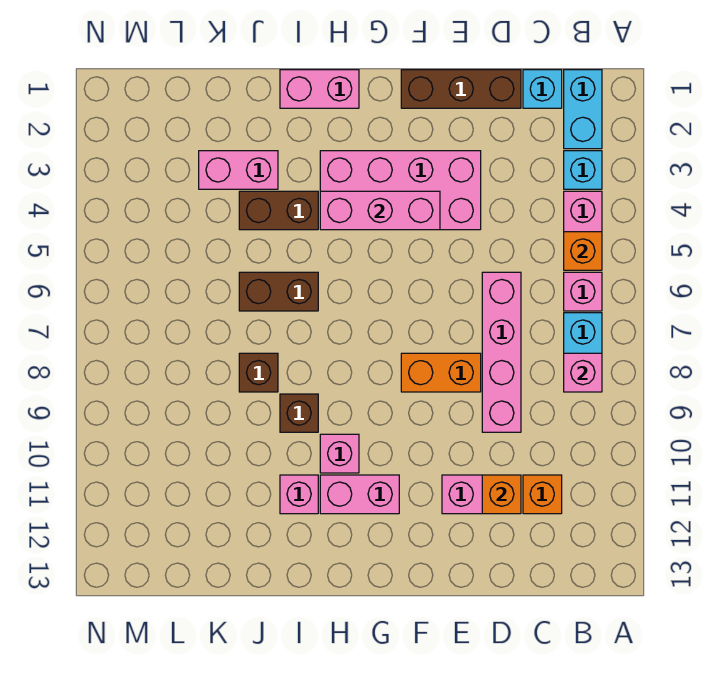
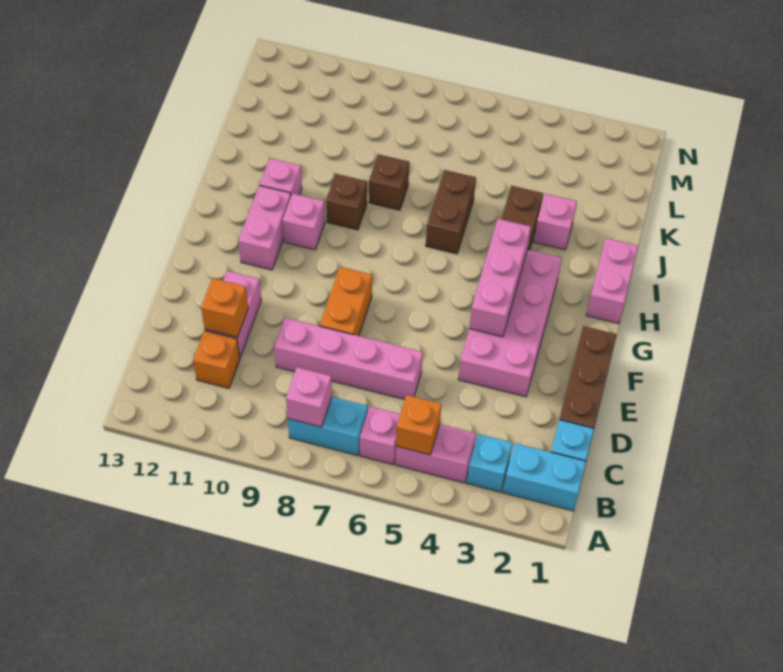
pink 1x2 brick [199,151,278,189] -> pink 1x1 brick [534,194,577,250]

